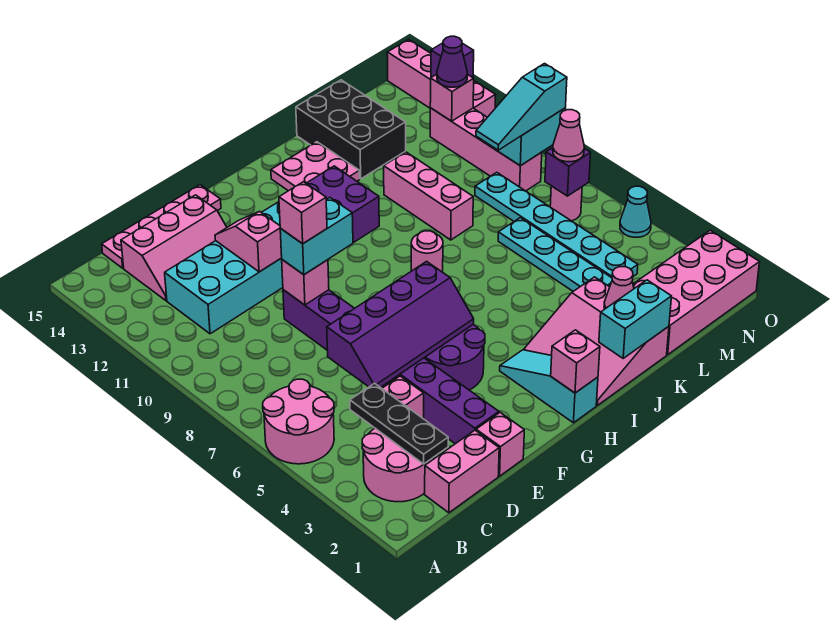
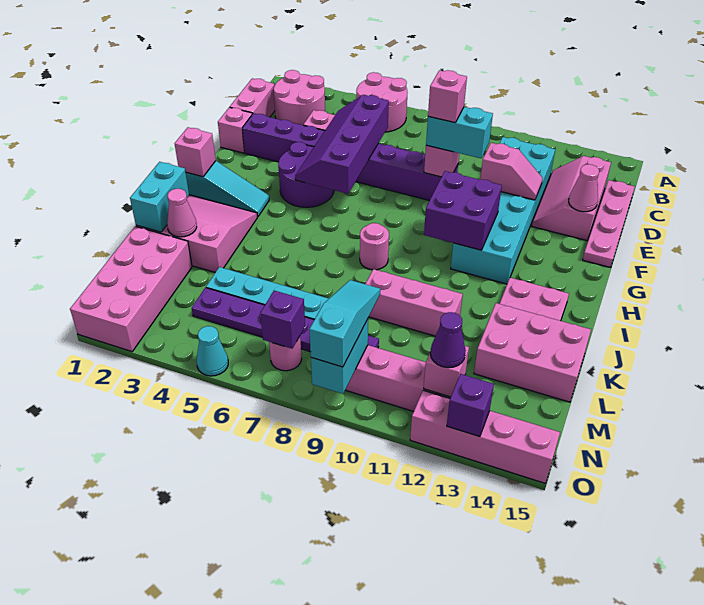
black 1x3 plate [350,383,448,464] -> none
cyan 1x2 brick [280,198,353,275] -> cyan 1x2 brick turned to [426,107,493,158]
black 2x3 brick [296,80,406,179] -> pink 2x3 brick [474,303,591,402]
cyan 1x6 plate [475,172,638,278] -> purple 1x6 plate [192,288,379,352]
pink 1x1 cone [553,110,584,162] -> pink 1x1 cone moved to [569,164,599,212]

